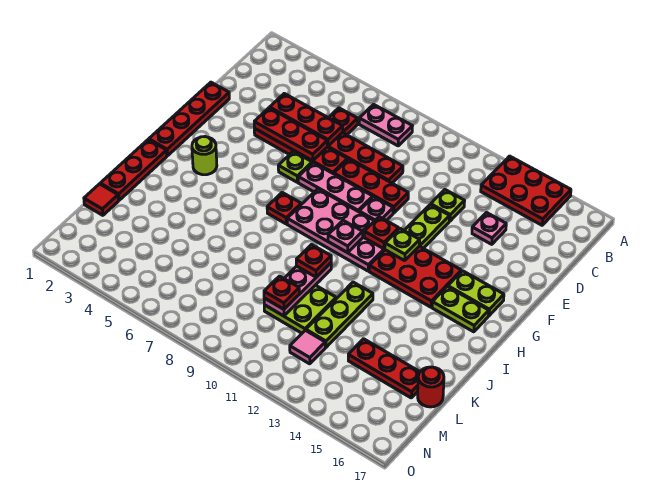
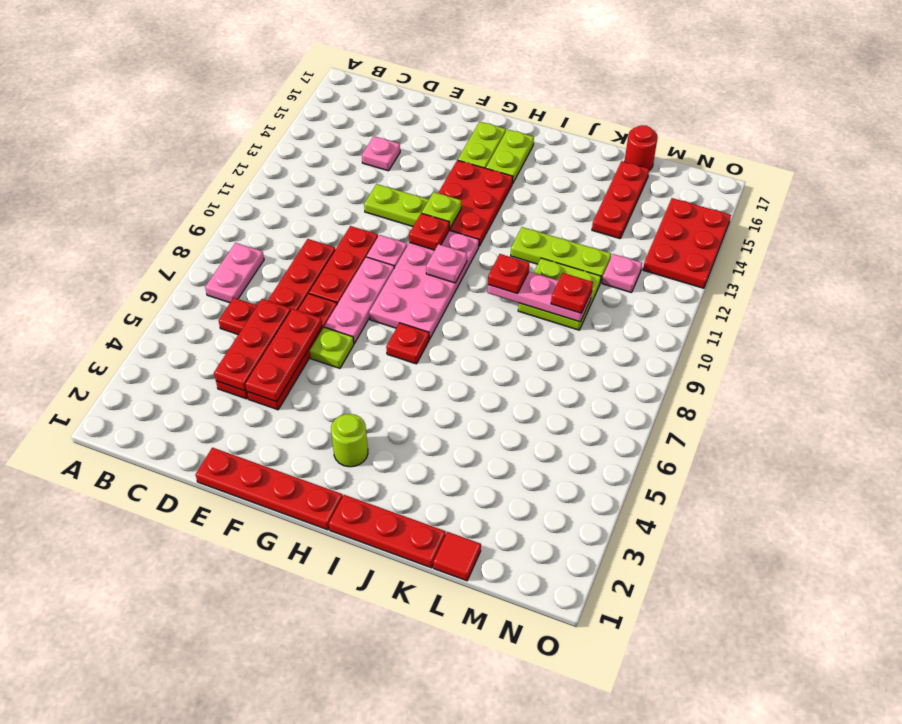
red 2x3 plate [481,156,571,225] -> red 2x3 plate moved to [643,198,731,288]
lime 1x1 plate [431,190,465,221] -> none
pink 1x1 tile [290,330,325,364] -> pink 1x1 plate [602,254,642,293]

